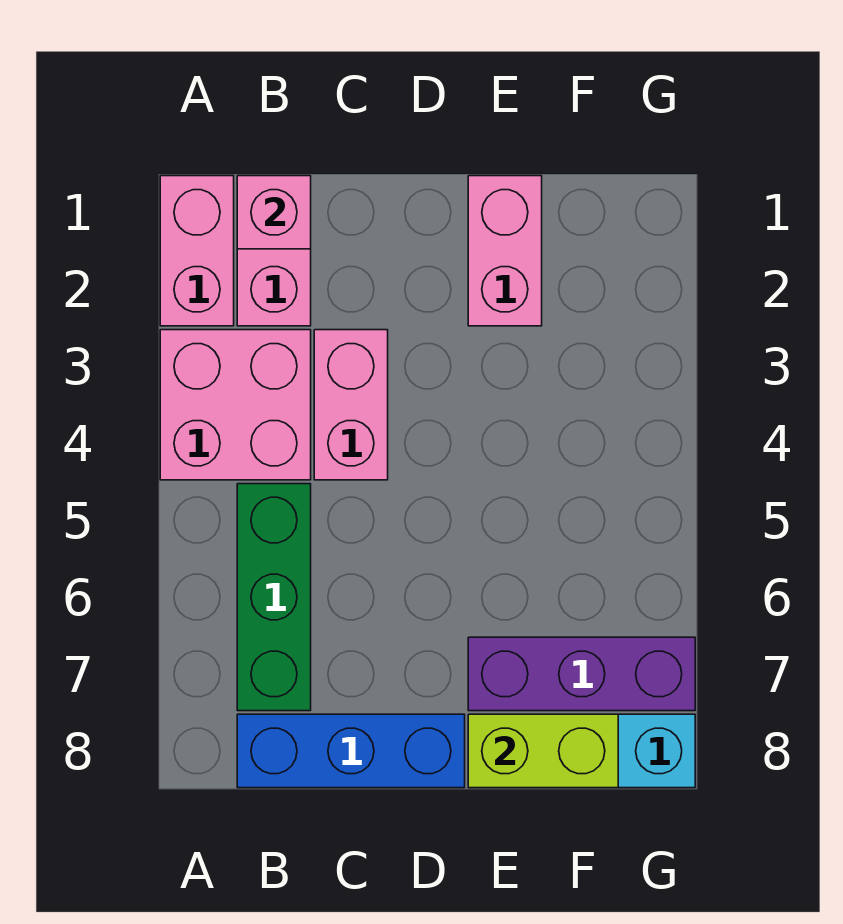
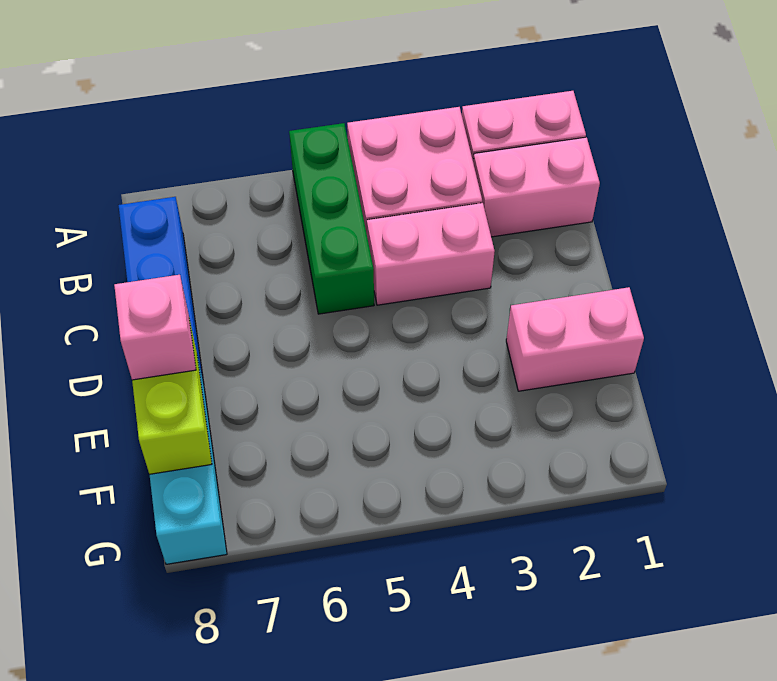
pink 1x1 brick [237,176,311,249] -> pink 1x1 brick moved to [114,275,196,380]
green 1x3 brick [237,484,311,711] -> green 1x3 brick turned to [289,123,374,314]
purple 1x3 brick [468,637,695,711] -> none

